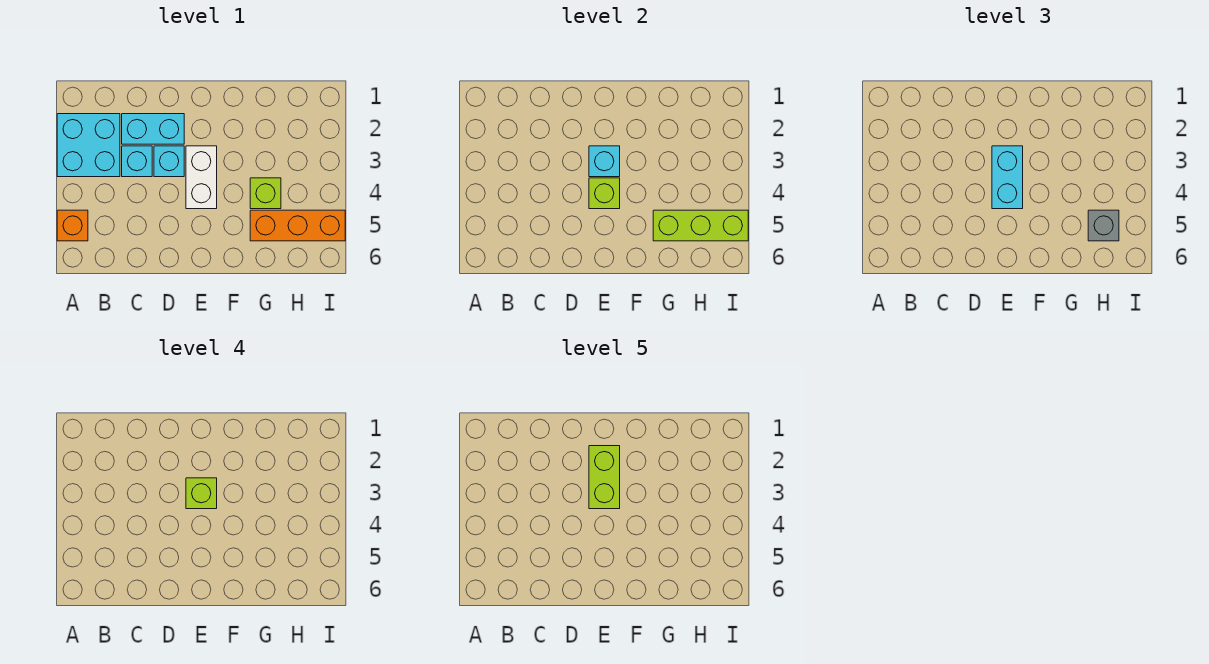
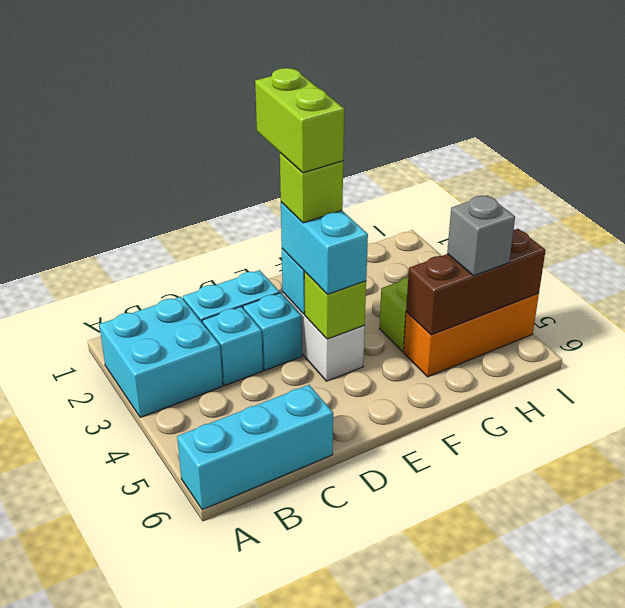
orange 1x1 brick [57,210,88,241] -> none
none -> cyan 1x3 brick [177,385,333,510]
lime 1x3 brick [653,210,748,241] -> brown 1x3 brick [406,229,546,335]

